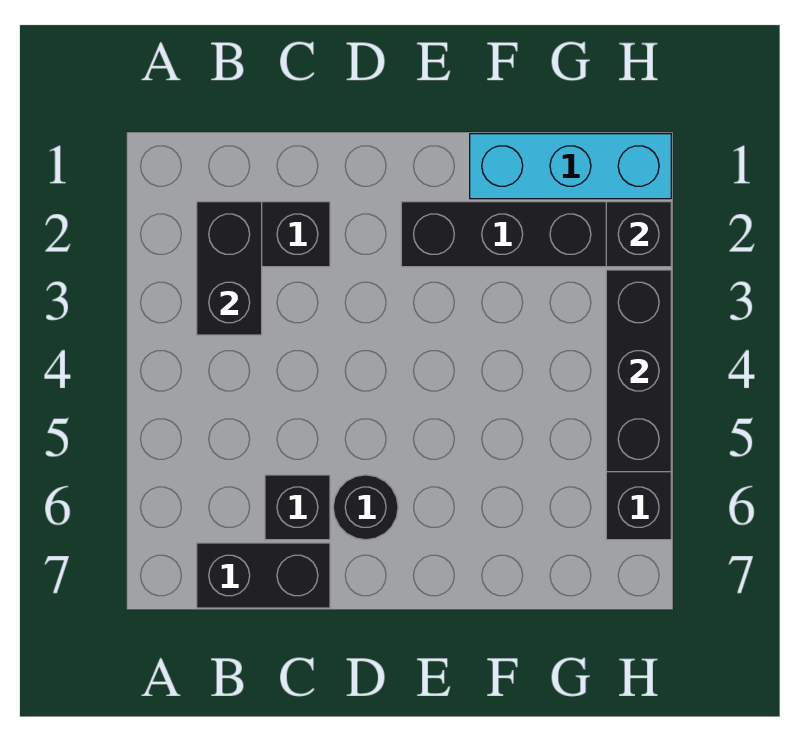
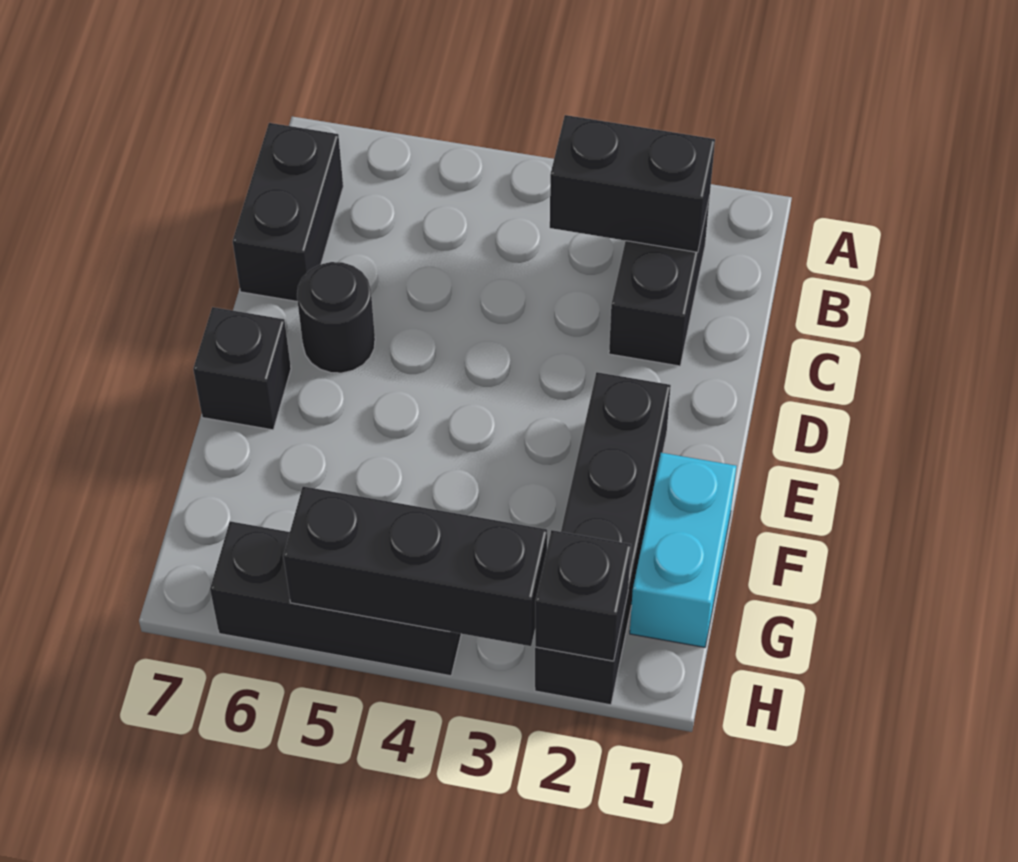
black 1x1 brick [265,475,330,540] -> black 1x1 brick moved to [193,307,291,430]
cyan 1x3 brick [470,134,671,199] -> cyan 1x2 brick [630,453,736,647]

